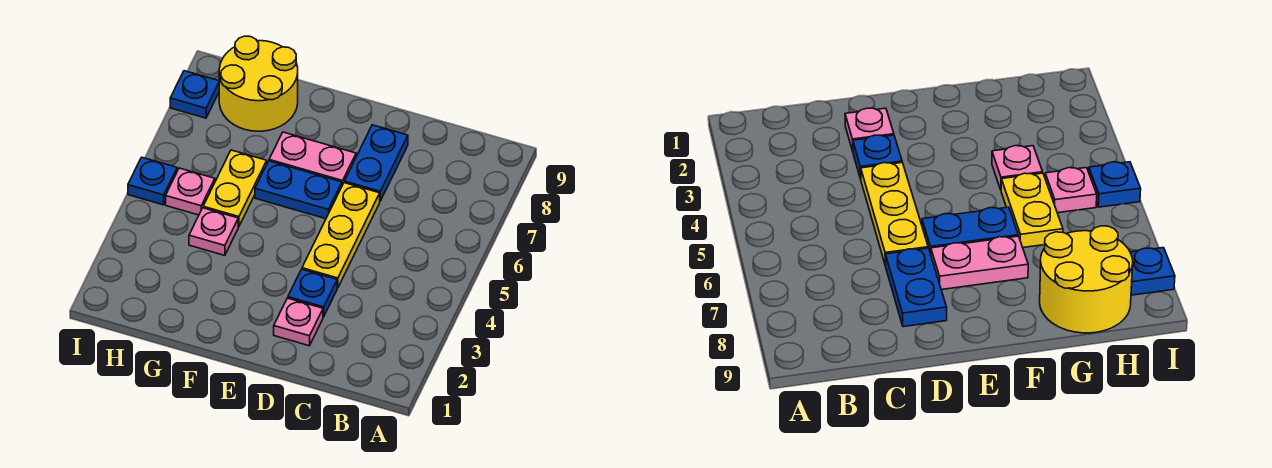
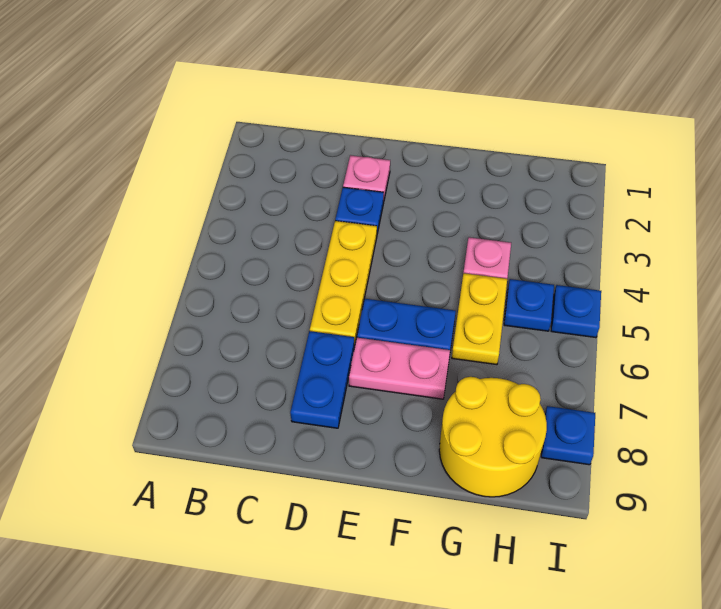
pink 1x1 plate [166,168,215,215] -> blue 1x1 plate [504,279,554,331]

